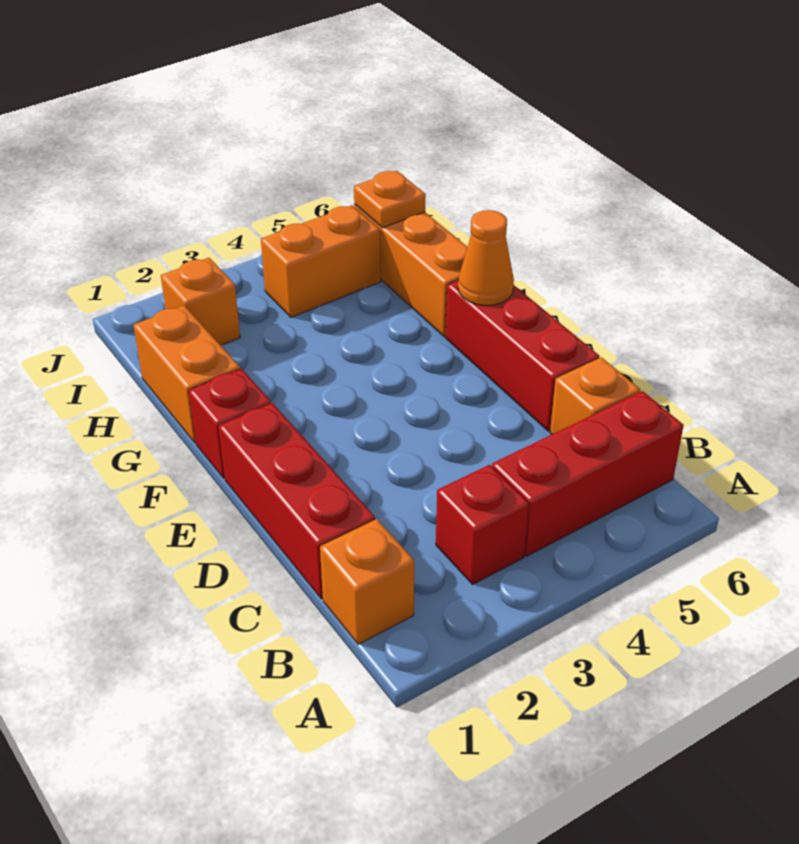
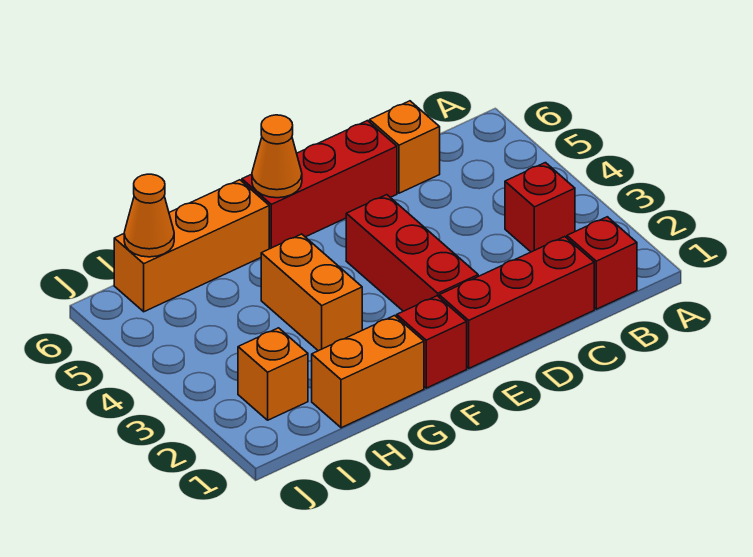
orange 1x1 brick [320,519,414,644] -> red 1x1 brick [567,217,637,309]
red 1x3 brick [492,391,684,556] -> red 1x3 brick moved to [346,195,478,311]
orange 1x2 brick [261,205,381,317] -> orange 1x2 brick moved to [261,234,362,351]
orange 1x1 plate [354,171,426,228] -> orange 1x1 cone [124,174,174,257]

